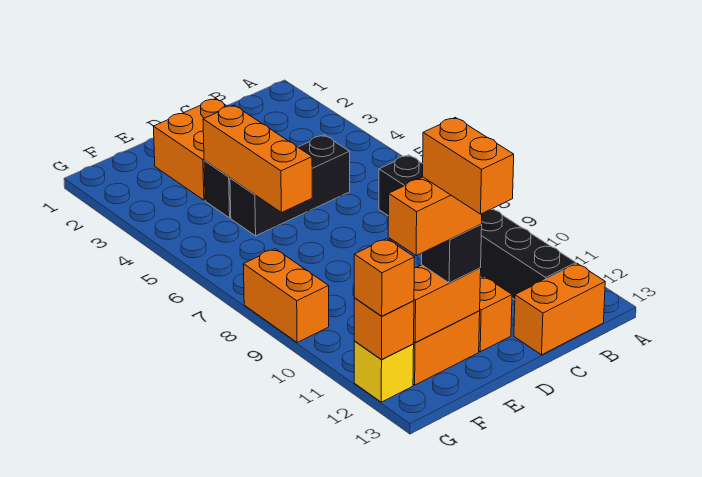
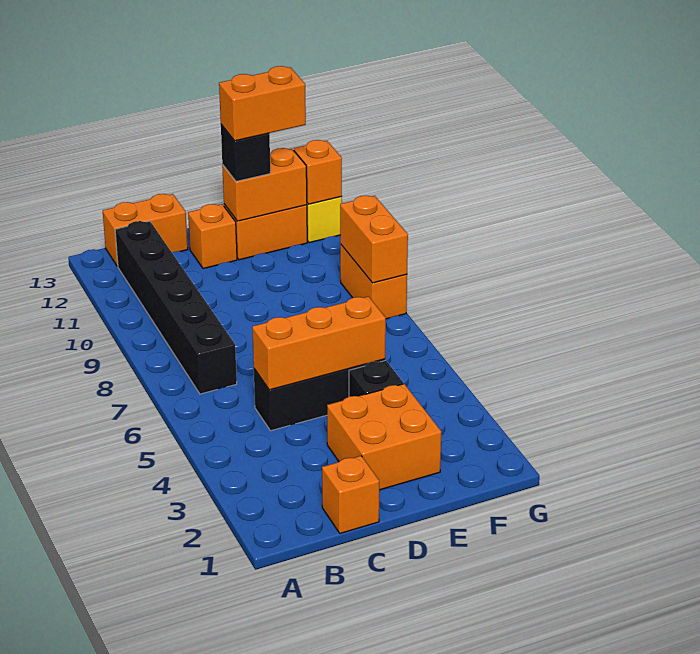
orange 1x3 brick [203,105,312,213] -> orange 1x3 brick turned to [252,296,386,390]
orange 1x2 brick [423,117,514,214] -> orange 1x2 brick moved to [340,196,408,283]
orange 1x1 brick [354,239,415,316] -> orange 1x1 brick moved to [322,456,379,533]

